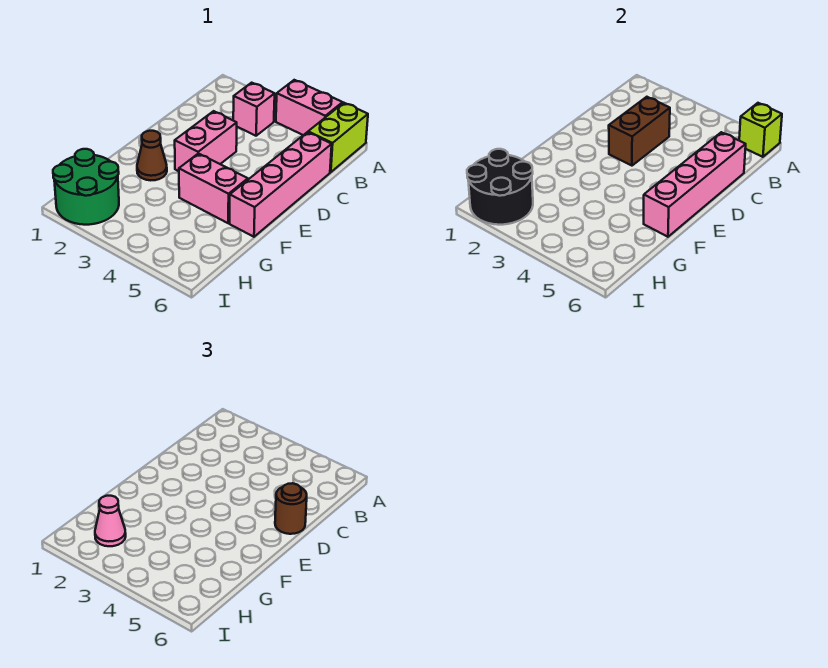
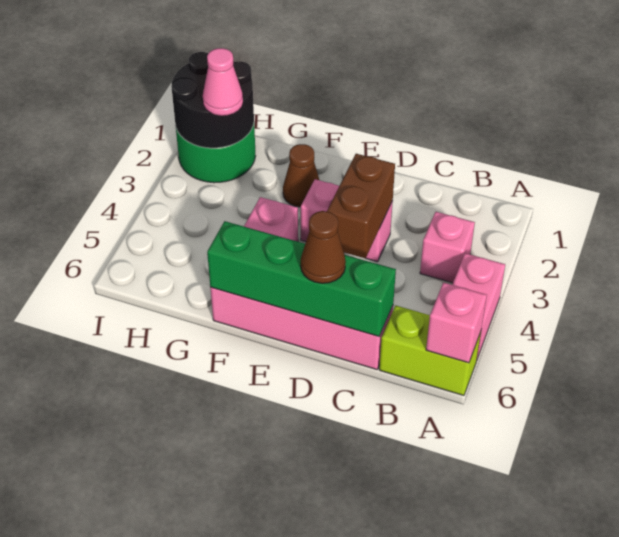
lime 1x1 brick [739,103,782,157] -> pink 1x1 brick [426,283,487,363]
brown 1x2 brick [609,97,670,166] -> brown 1x2 brick turned to [327,154,395,258]
pink 1x4 brick [644,132,746,237] -> green 1x4 brick [207,221,396,336]
brown 1x1 round brick [275,483,307,534] -> brown 1x1 cone [301,211,346,283]

